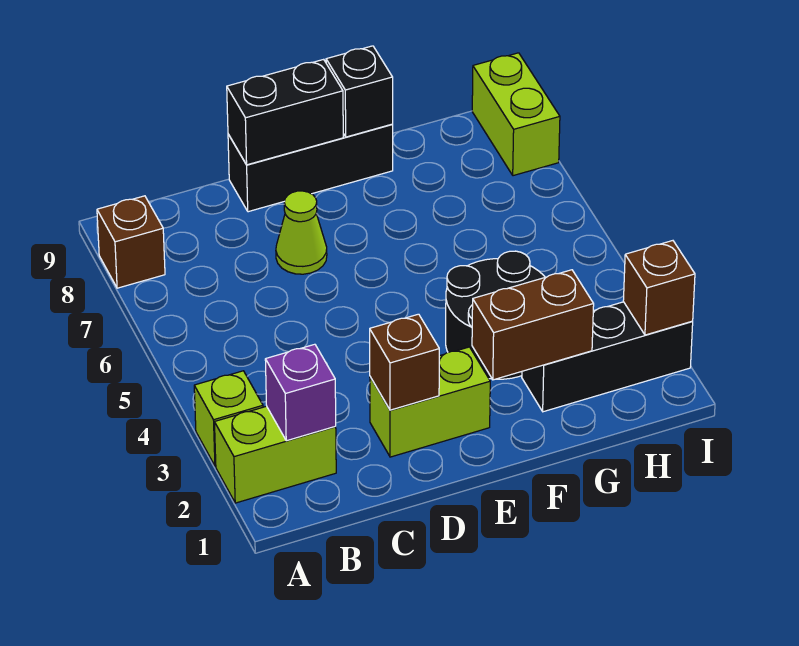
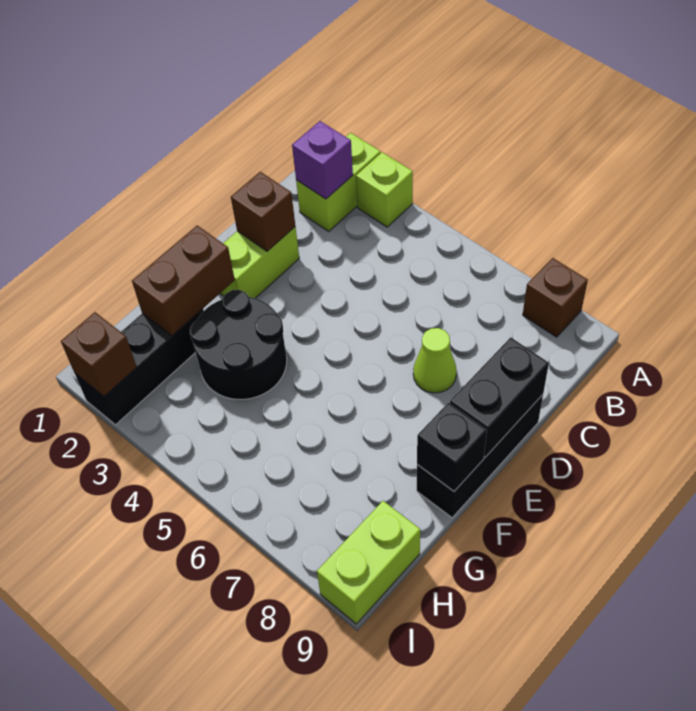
lime 1x2 brick [472,53,560,176] -> lime 1x2 brick turned to [317,501,420,624]

